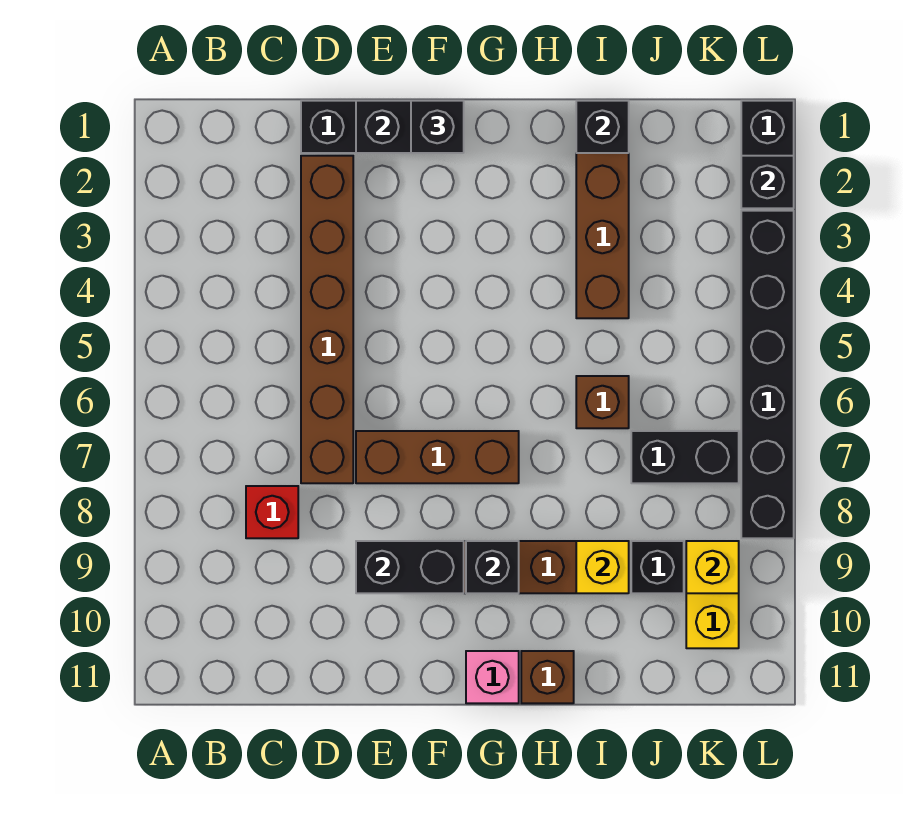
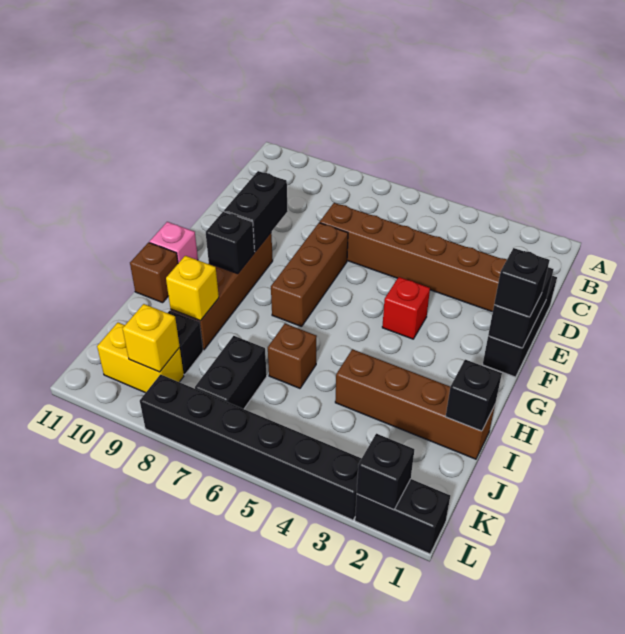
red 1x1 brick [246,486,298,538] -> red 1x1 brick moved to [382,277,430,339]

